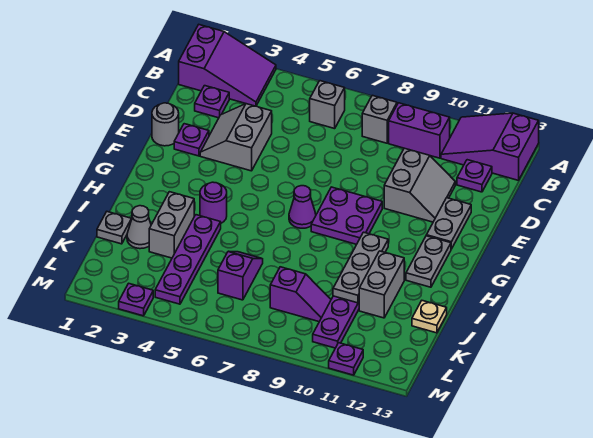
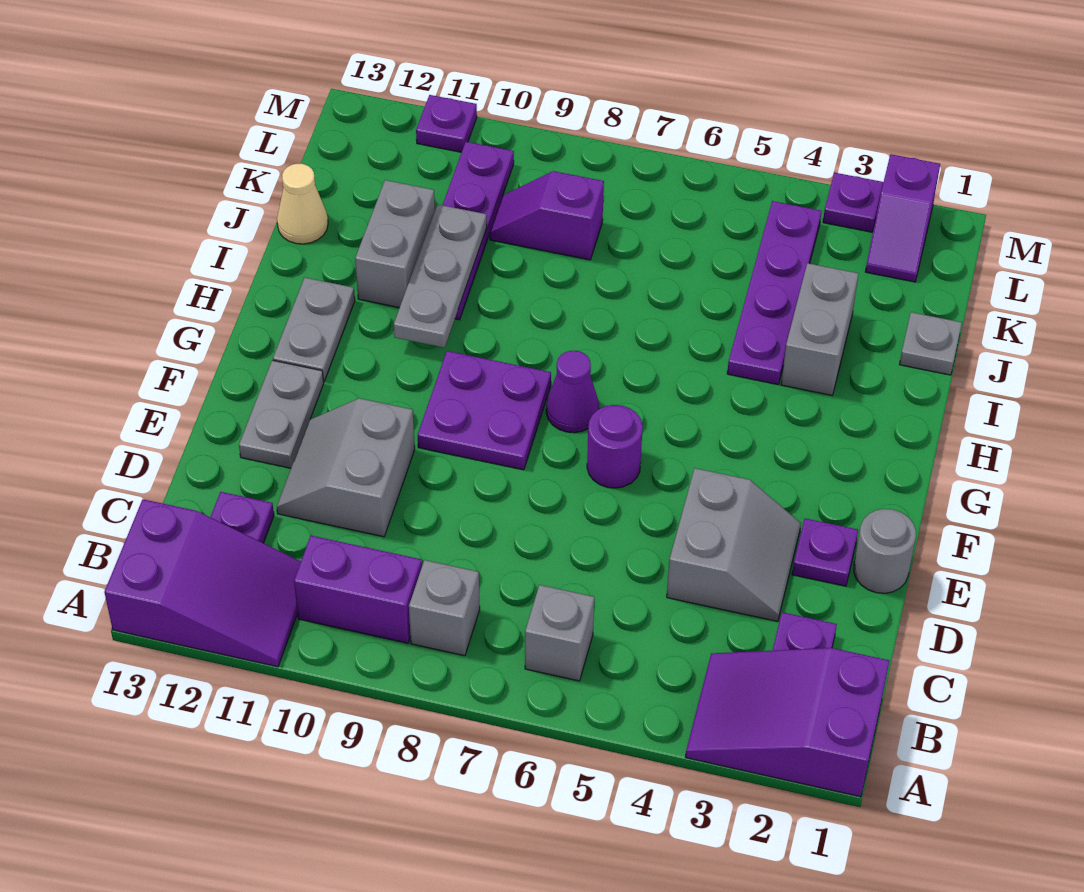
purple 1x1 round brick [200,182,227,223] -> purple 1x1 round brick moved to [587,405,643,488]
grey 1x1 cone [127,206,151,249] -> none
purple 1x2 slope [218,251,263,300] -> purple 1x2 slope moved to [865,154,940,282]
tan 1x1 plate [412,301,447,333] -> tan 1x1 cone [277,164,328,244]

